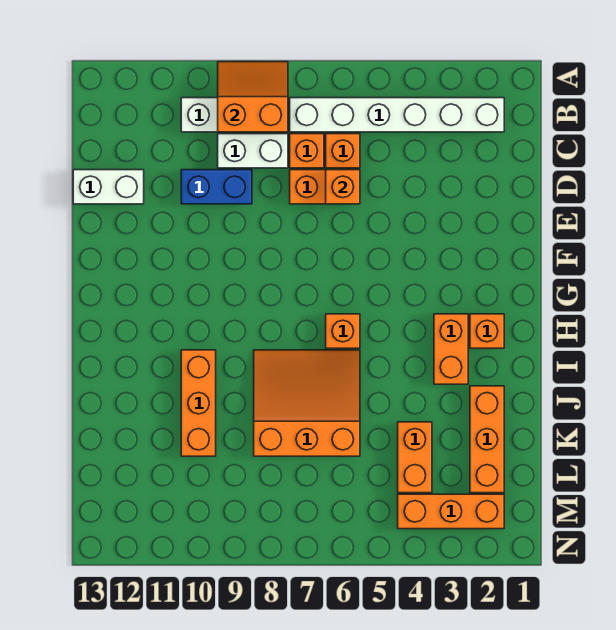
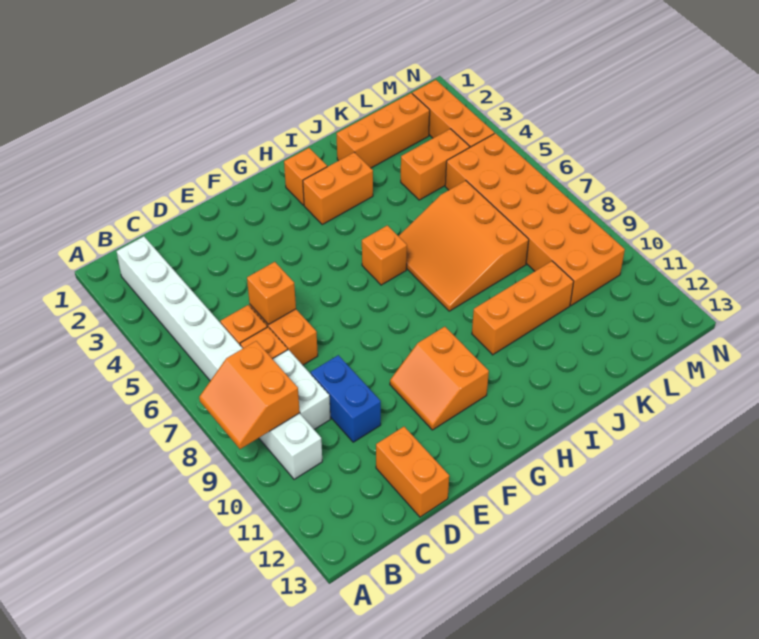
white 1x2 brick [73,170,144,204] -> orange 1x2 brick [376,427,449,517]
none -> orange 2x2 slope [390,327,489,430]
none -> orange 2x6 brick [445,133,625,305]

